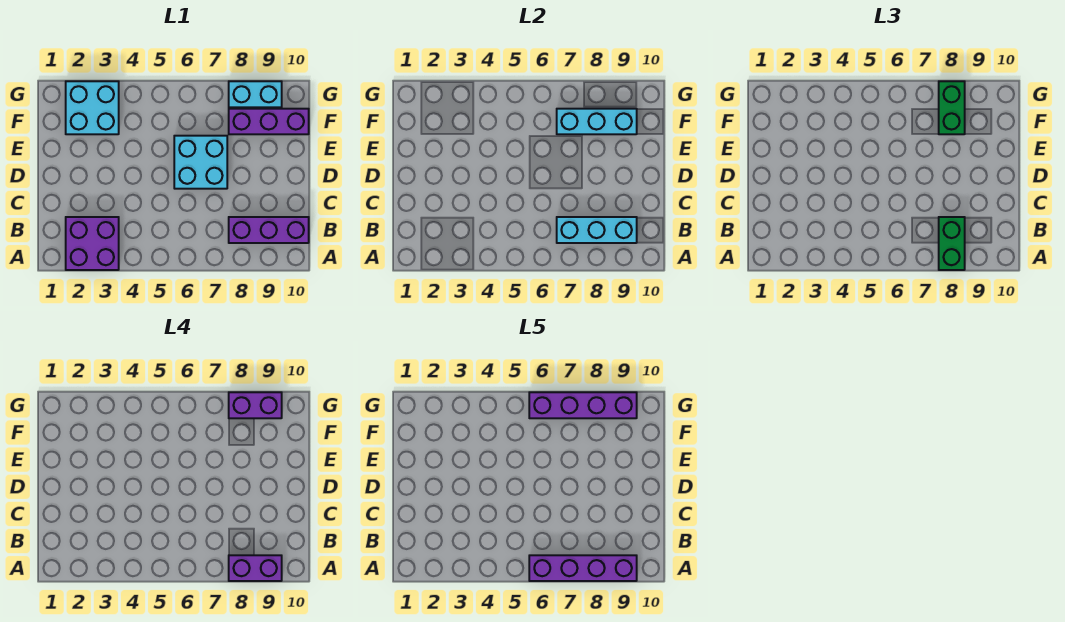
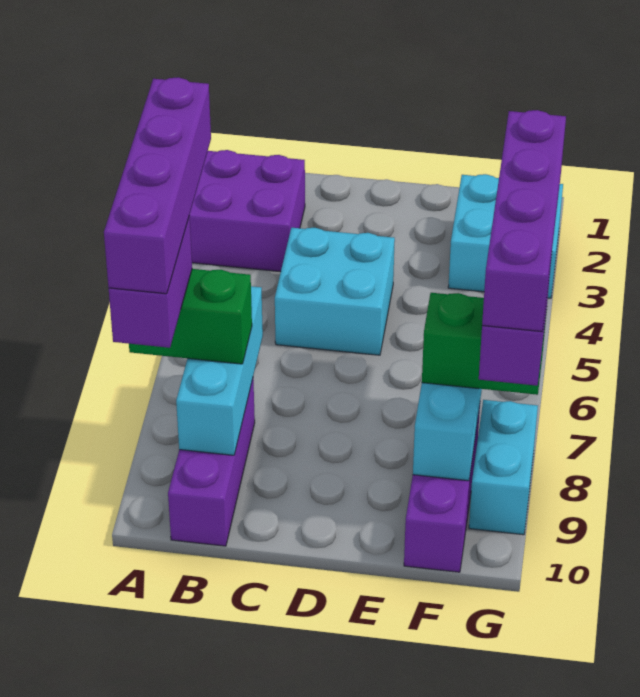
cyan 2x2 brick [174,136,227,189] -> cyan 2x2 brick moved to [275,228,395,355]

